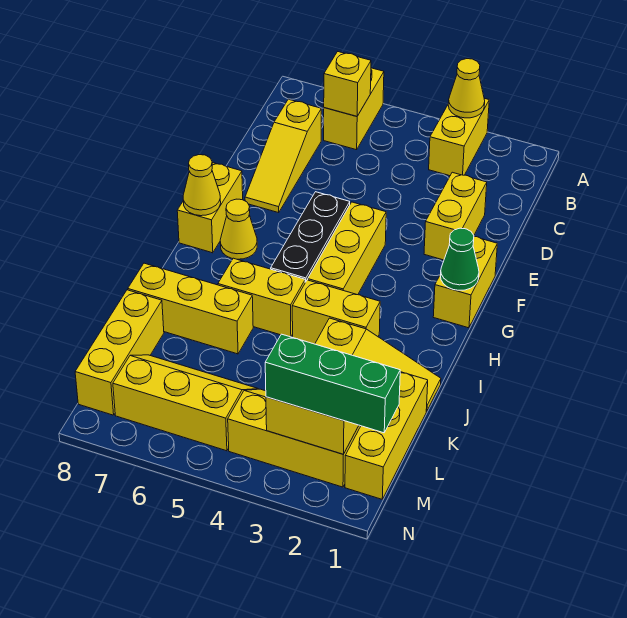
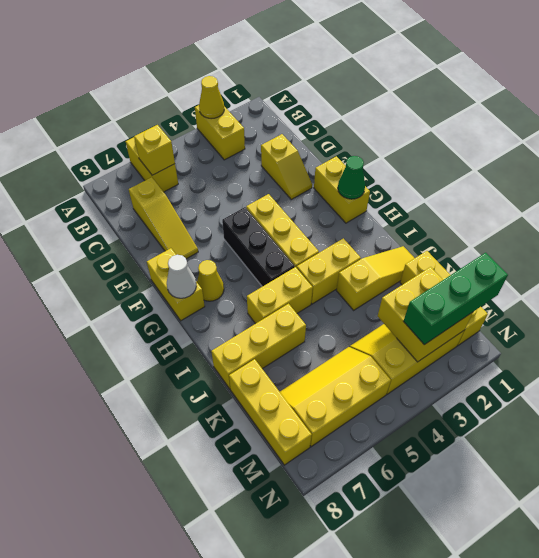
yellow 1x2 brick [424,172,487,260] -> yellow 1x2 slope [261,134,312,199]
yellow 1x1 cone [183,155,221,216] -> white 1x1 cone [167,255,196,298]

